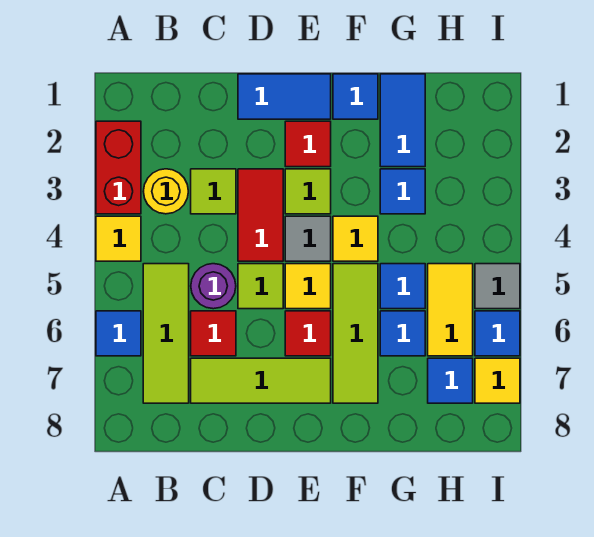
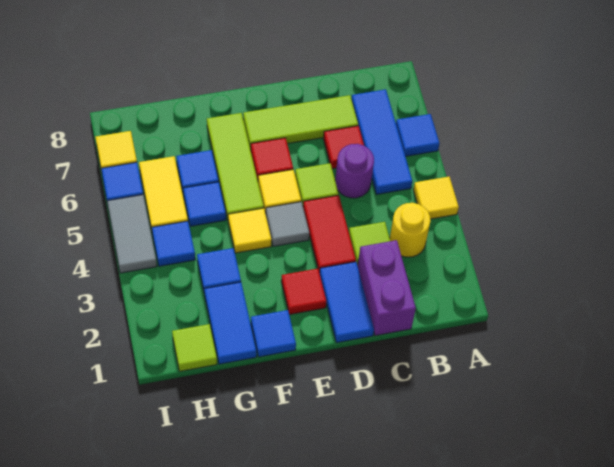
red 1x2 brick [96,121,141,214] -> none
lime 1x3 tile [143,264,189,403] -> blue 1x3 tile [351,89,412,194]
none -> purple 1x2 brick [358,240,416,336]
blue 1x2 tile [238,74,331,119] -> blue 1x2 tile turned to [320,262,374,343]
lime 1x1 tile [285,169,331,214] -> lime 1x1 tile moved to [172,324,217,371]
blue 1x1 tile [428,358,473,403] -> blue 1x1 tile moved to [152,221,195,266]
grey 1x1 tile [475,264,520,309] -> grey 1x2 tile [107,195,157,273]

